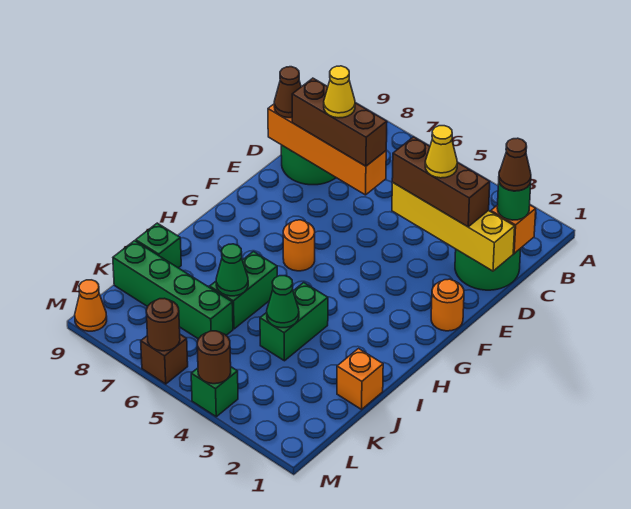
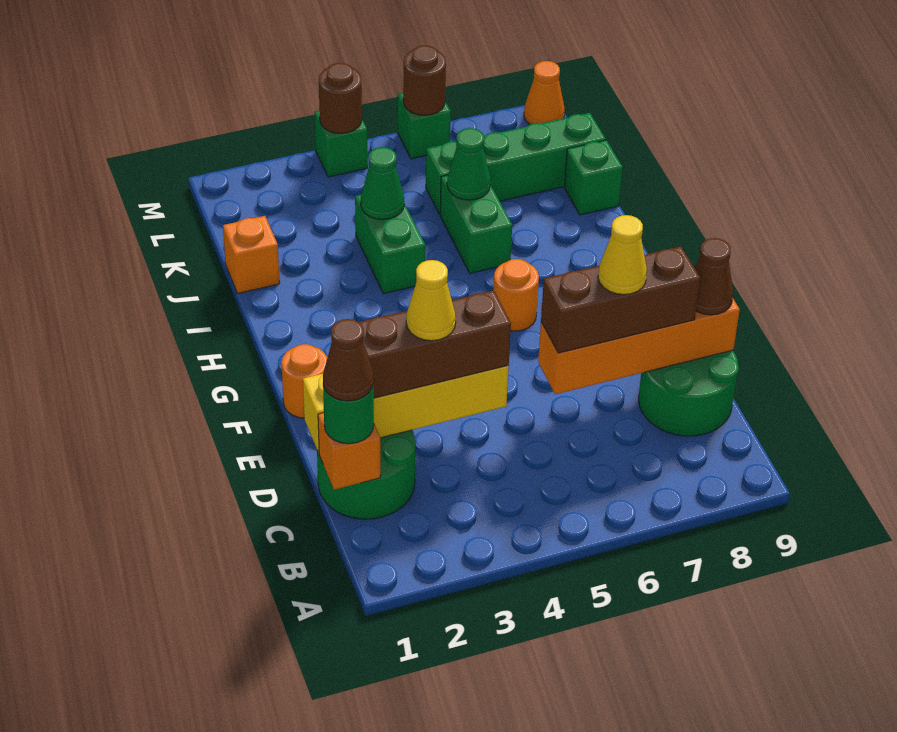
brown 1x1 brick [141,335,188,384] -> green 1x1 brick [398,93,451,159]

